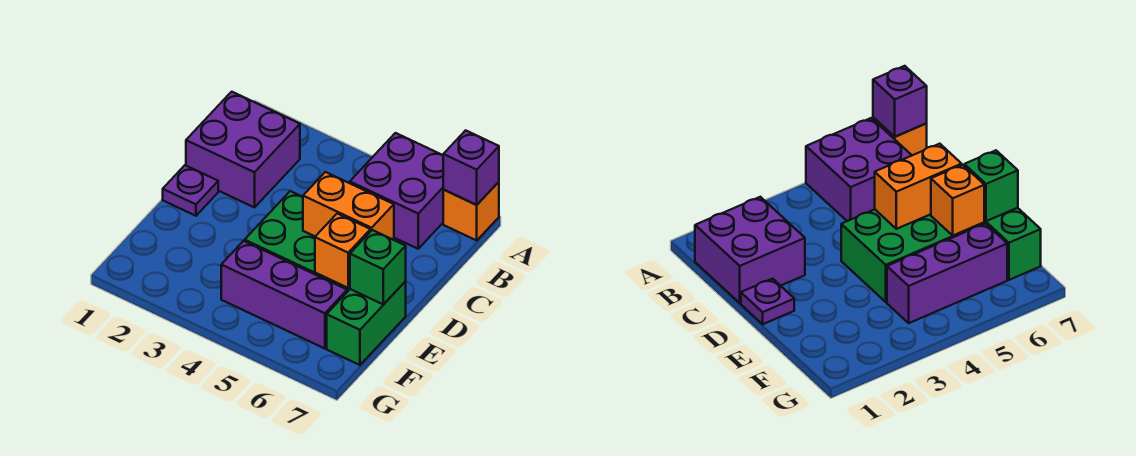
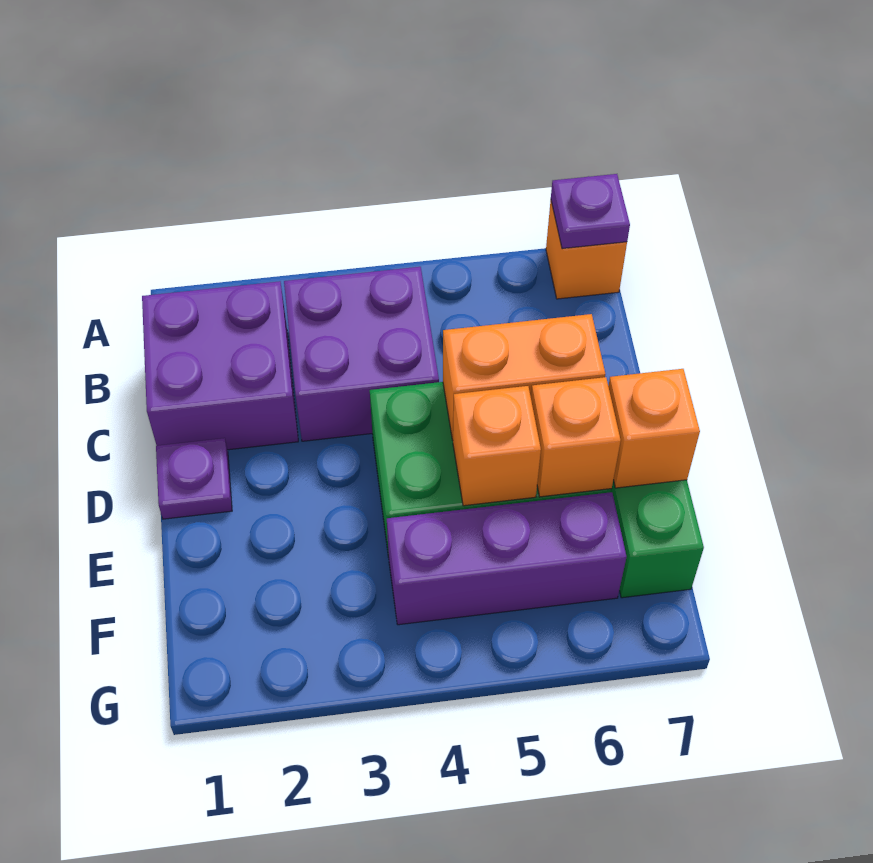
purple 2x2 brick [350,133,444,249] -> purple 2x2 brick moved to [284,267,439,441]
purple 1x1 brick [443,130,499,205] -> purple 1x1 plate [551,174,630,249]
none -> orange 1x1 brick [453,386,541,506]
green 1x1 brick [350,230,406,305] -> orange 1x1 brick [608,369,700,488]

